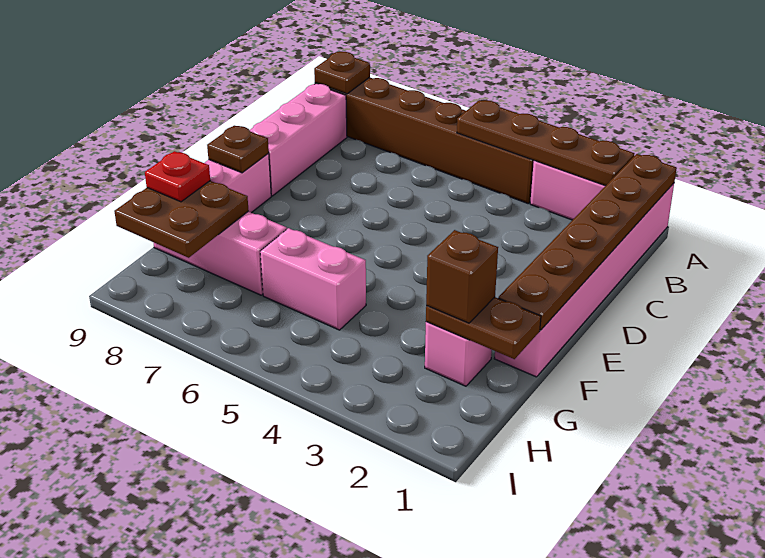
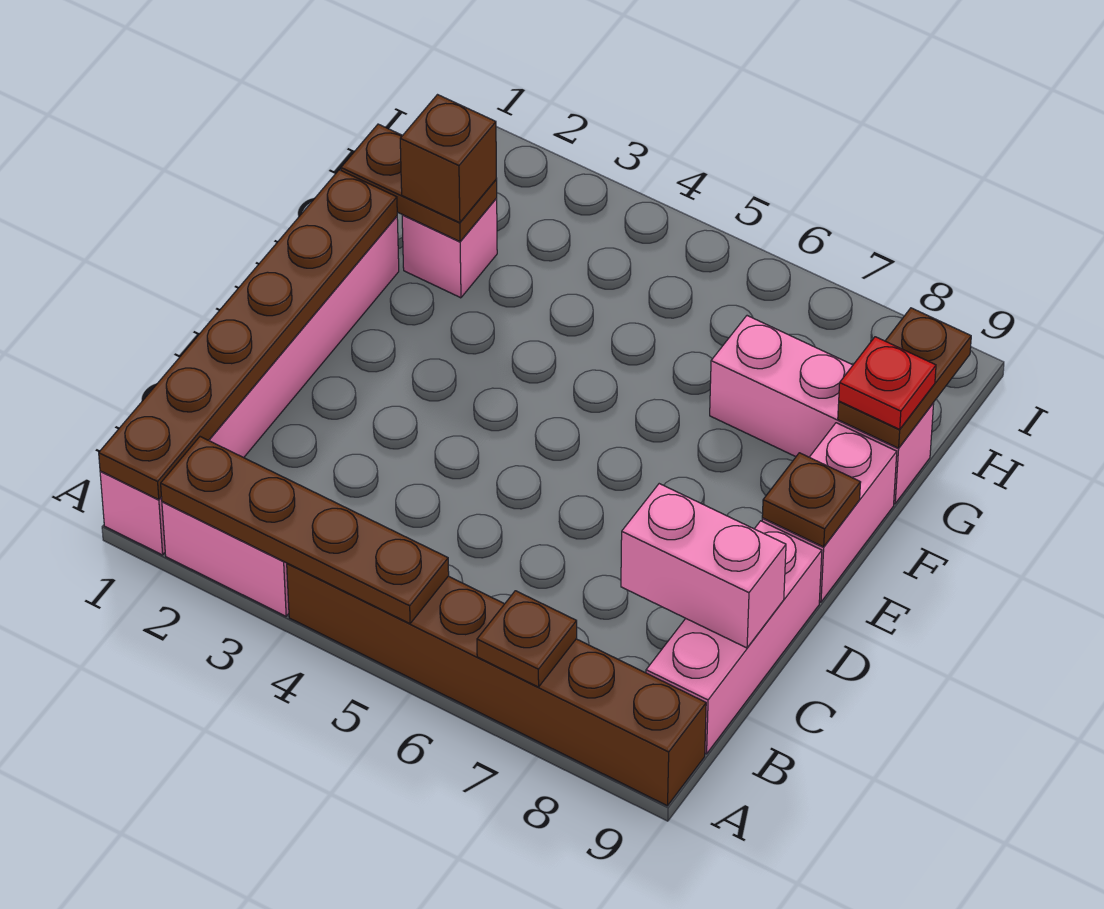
brown 1x1 plate [314,52,370,94] -> brown 1x1 plate moved to [477,591,577,687]
pink 1x2 brick [260,228,366,330] -> pink 1x2 brick moved to [621,484,786,648]
brown 2x2 plate [114,181,249,258] -> brown 1x2 plate [838,308,971,448]

